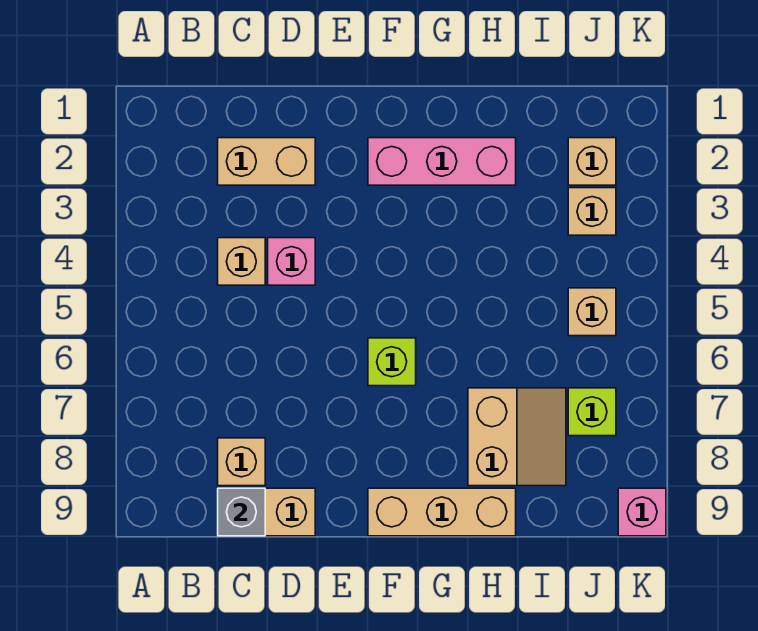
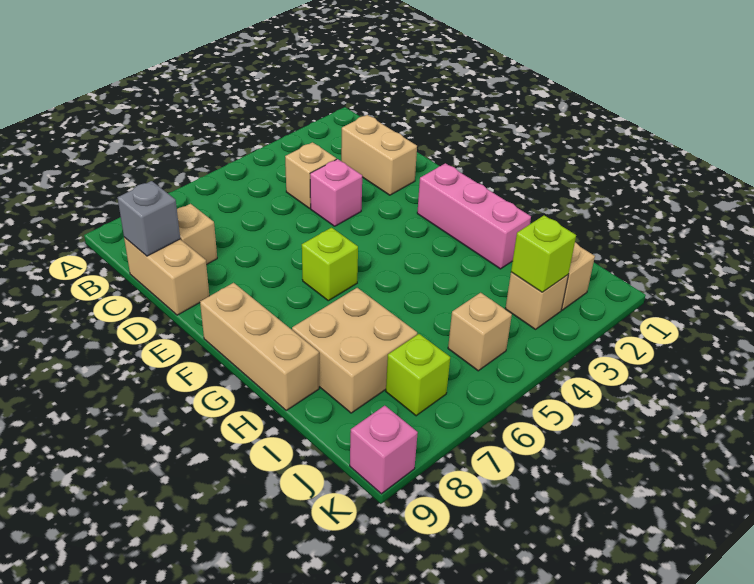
tan 2x2 slope [468,388,566,486] -> tan 2x2 brick [292,288,417,413]
none -> lime 1x1 brick [511,215,576,292]

